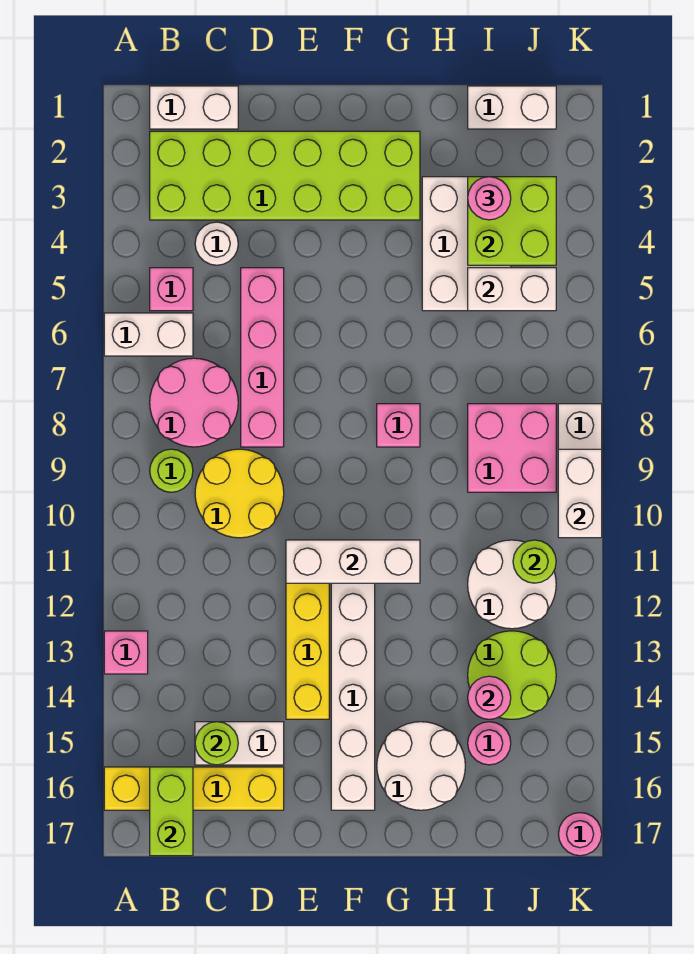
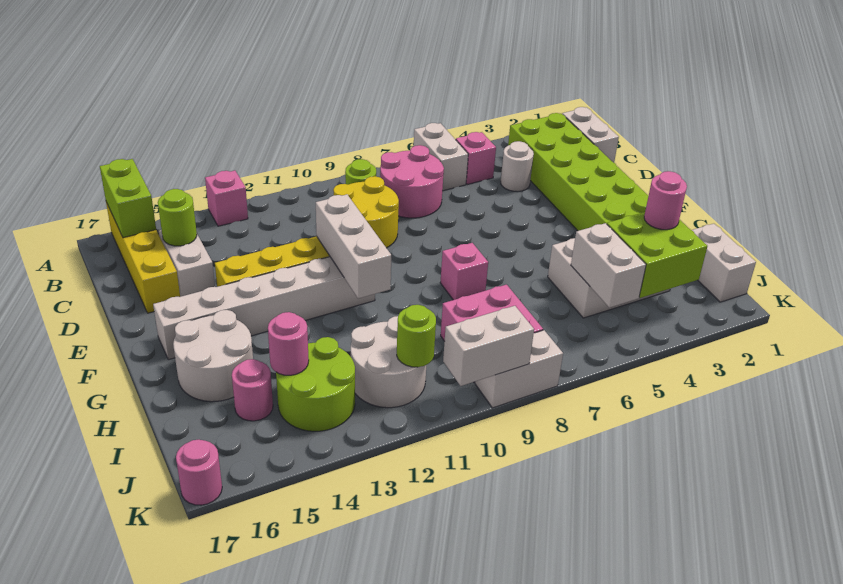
lime 1x2 brick [150,767,193,856] -> lime 1x2 brick turned to [100,159,156,238]
pink 1x4 brick [241,268,284,447] -> none

